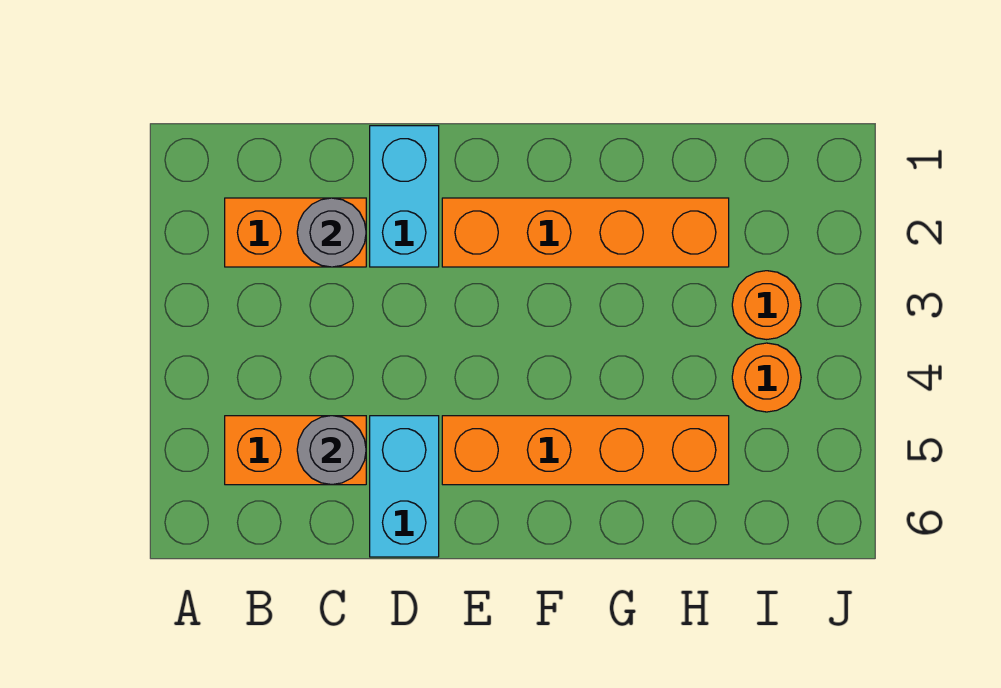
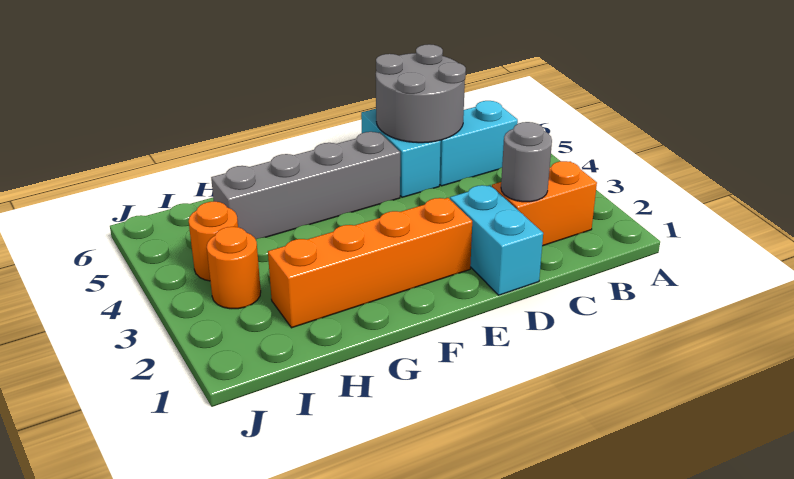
orange 1x2 brick [225,416,366,485] -> cyan 1x2 brick [440,101,518,186]
grey 1x1 round brick [297,416,366,485] -> grey 2x2 round brick [376,44,466,143]
orange 1x4 brick [442,416,729,485] -> grey 1x4 brick [211,132,400,239]

